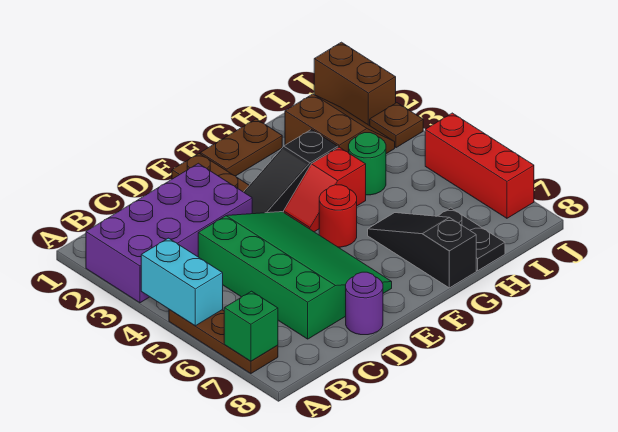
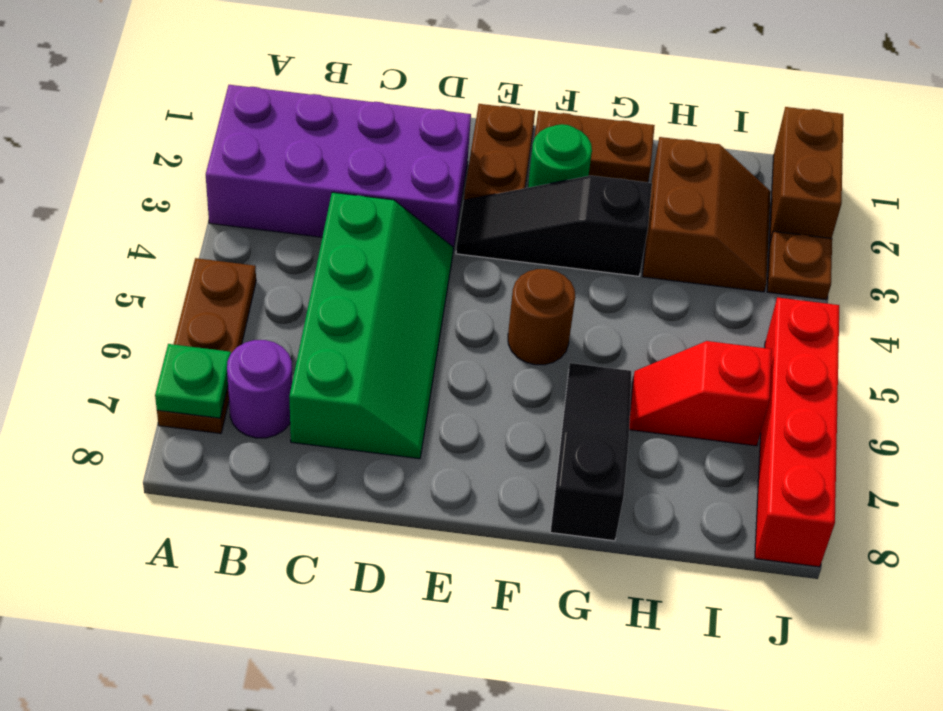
cyan 1x2 brick [141,238,223,326] -> none
green 1x1 brick [224,291,278,361] -> green 1x1 plate [155,344,231,418]
green 3x4 slope [198,212,392,339] -> green 2x4 slope [289,192,453,459]
purple 1x1 round brick [346,272,383,335] -> purple 1x1 round brick moved to [227,340,292,438]
red 1x2 slope [284,147,366,232] -> red 1x2 slope moved to [629,341,772,446]
red 1x1 round brick [319,185,357,247] -> brown 1x1 round brick [508,269,575,365]
green 1x1 round brick [349,133,386,195] -> green 1x1 round brick moved to [528,124,592,188]
black 1x2 plate [438,208,505,270] -> none
red 1x3 brick [425,113,534,218] -> red 1x4 brick [755,297,839,567]

